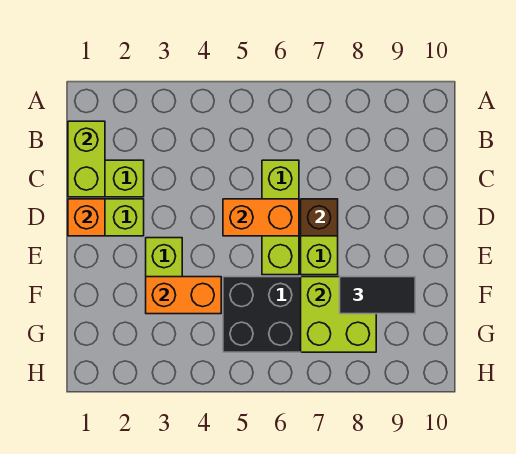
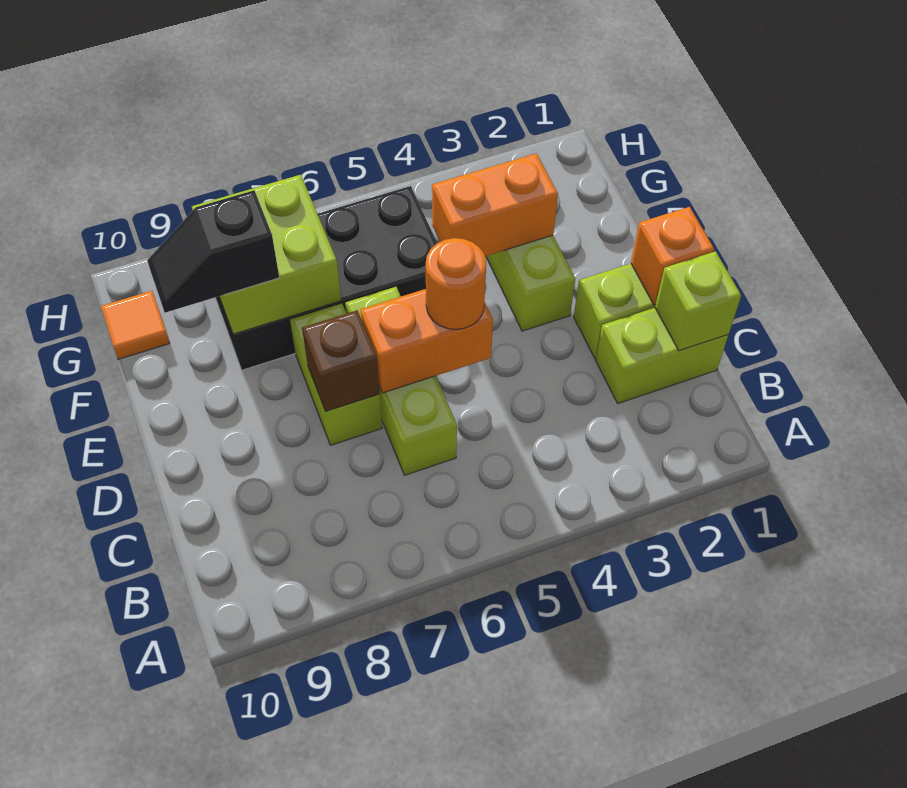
lime 1x2 brick [68,121,105,197] -> lime 1x1 brick [655,251,741,351]
none -> orange 1x1 round brick [426,238,486,329]
black 1x2 tile [340,277,415,314] -> black 1x2 slope [147,190,279,313]
none -> orange 1x1 tile [101,291,169,359]

